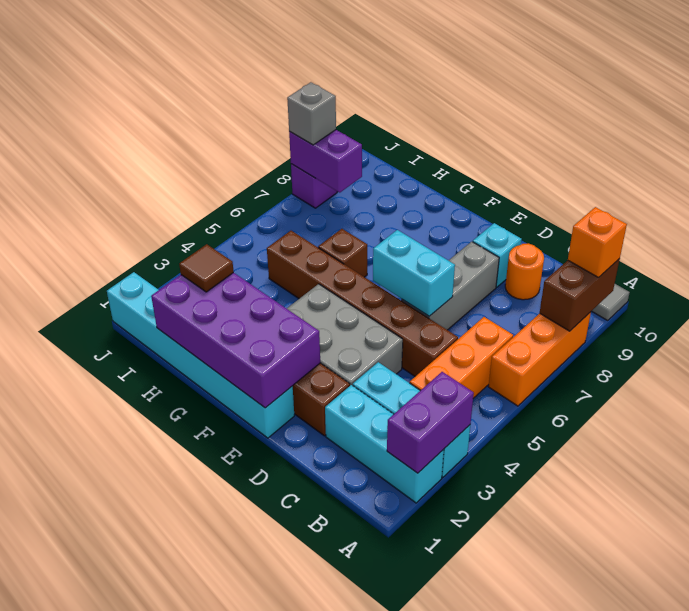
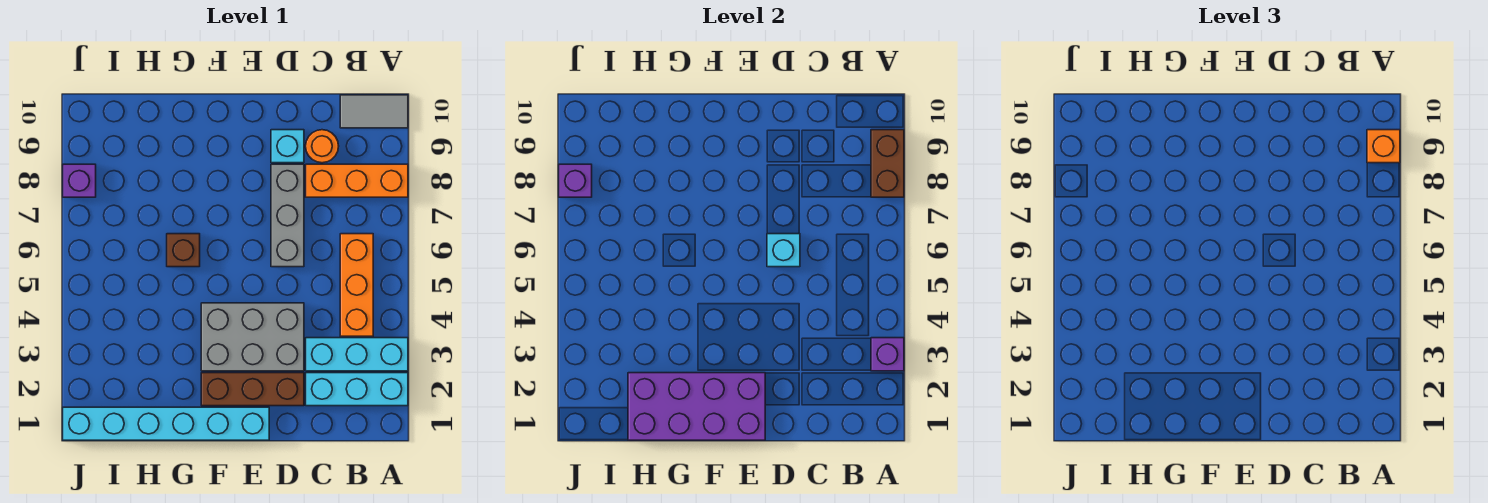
purple 1x2 brick [387,372,474,473] -> purple 1x1 brick [871,338,904,371]
orange 1x3 brick [488,312,591,406] -> orange 1x3 brick turned to [306,164,408,197]
brown 1x6 brick [267,231,458,376] -> none
cyan 1x2 brick [373,230,455,316] -> cyan 1x1 brick [767,234,800,267]
brown 1x1 tile [179,244,234,292] -> none
purple 1x2 brick [289,130,362,192] -> purple 1x1 brick [559,164,592,197]
grey 1x1 brick [287,82,336,145] -> none

